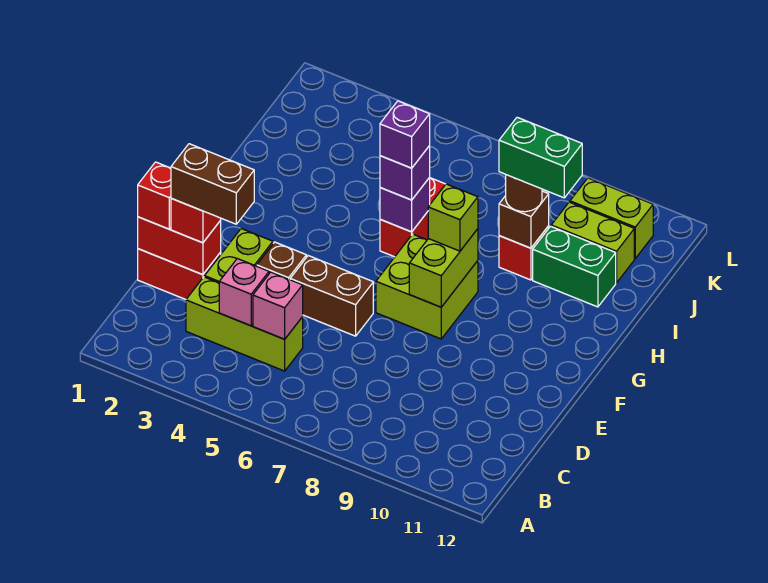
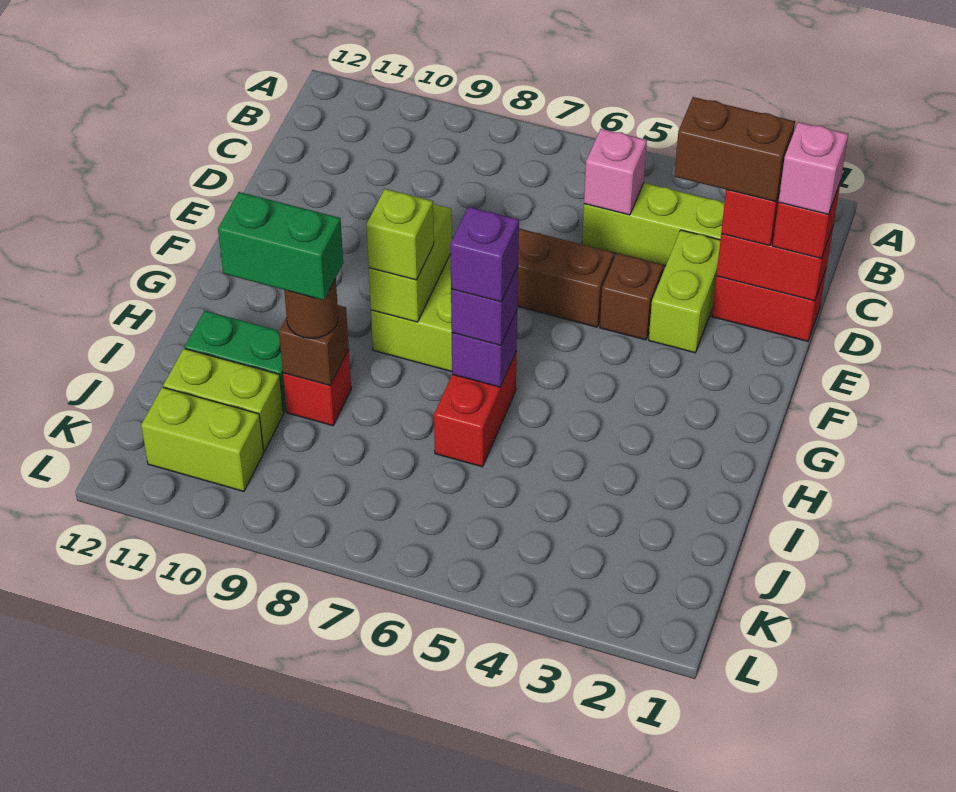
pink 1x1 brick [219,259,269,326] -> pink 1x1 brick moved to [779,122,848,215]

